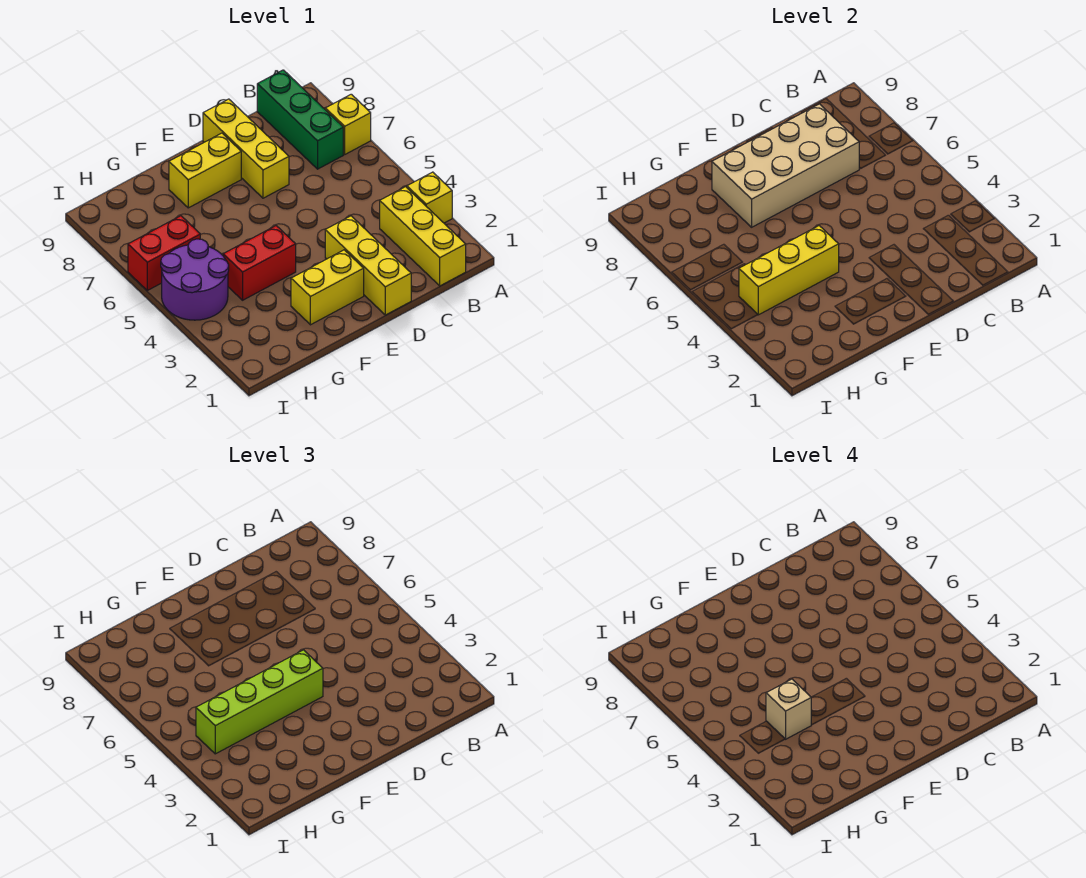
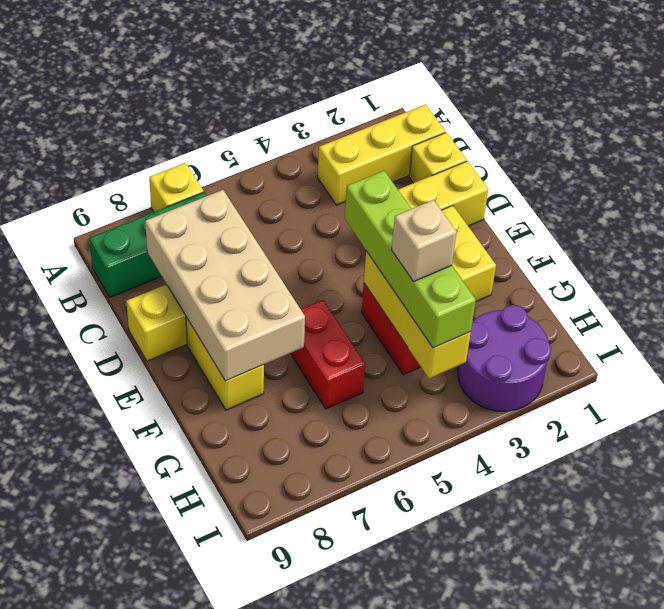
yellow 1x1 brick [407,172,452,223] -> yellow 1x1 brick moved to [409,132,467,183]
purple 2x2 round brick [161,239,229,320] -> purple 2x2 round brick moved to [458,305,551,411]
red 1x2 brick [128,216,200,290] -> red 1x2 brick moved to [290,300,365,409]

